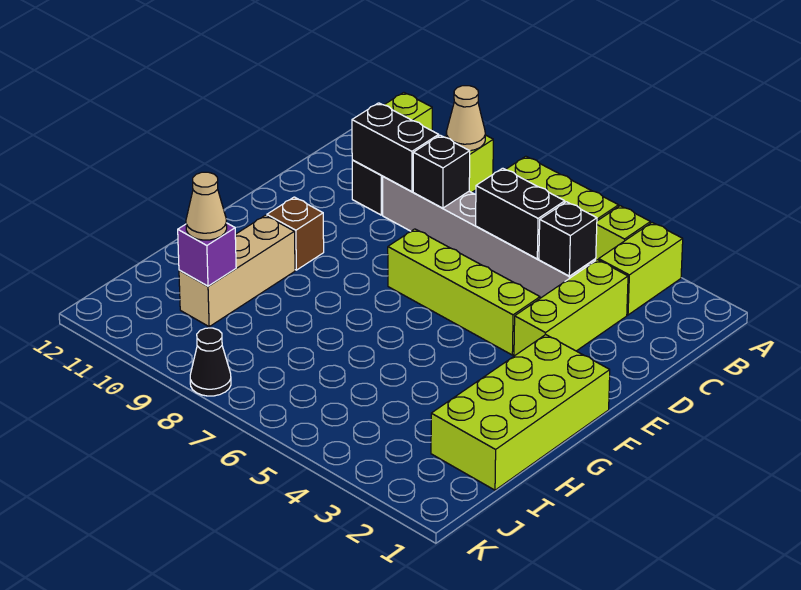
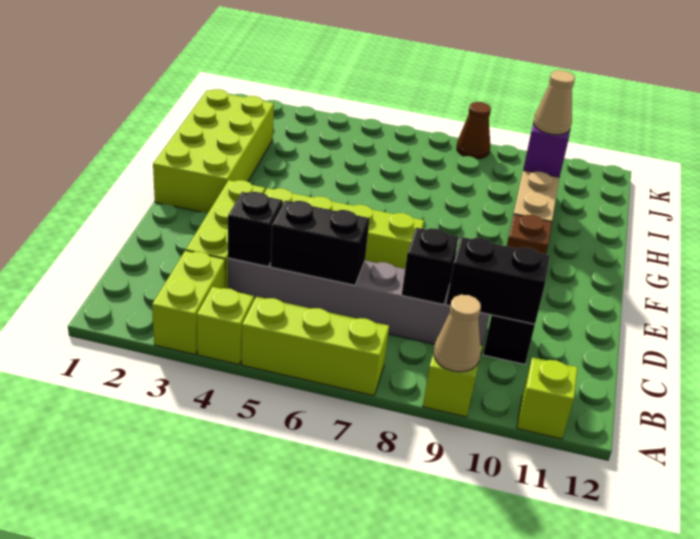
black 1x1 cone [190,328,231,396] -> brown 1x1 cone [457,102,491,159]

